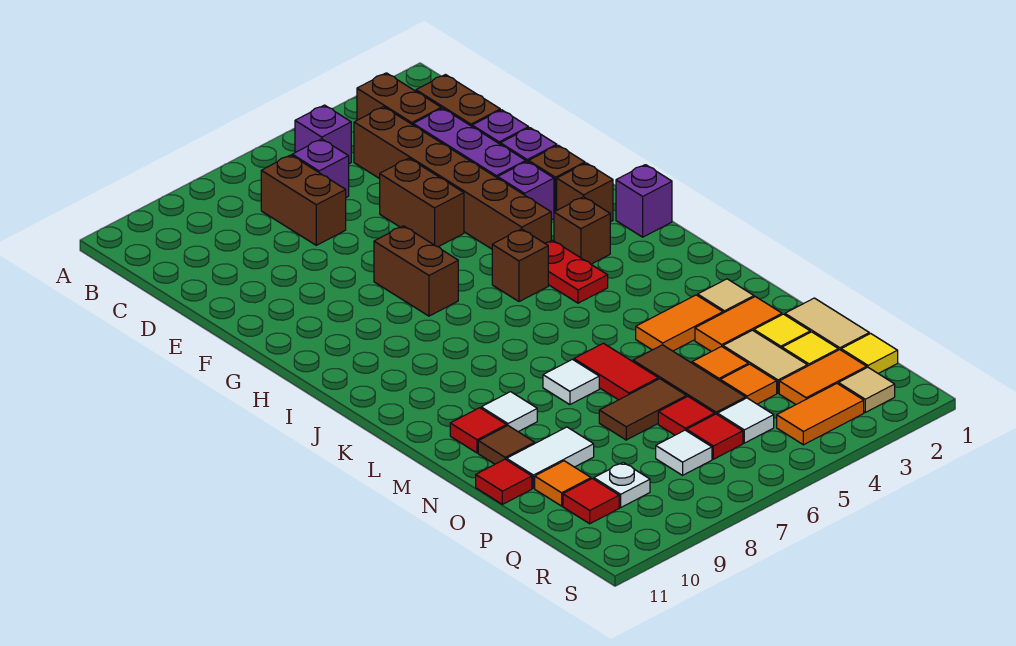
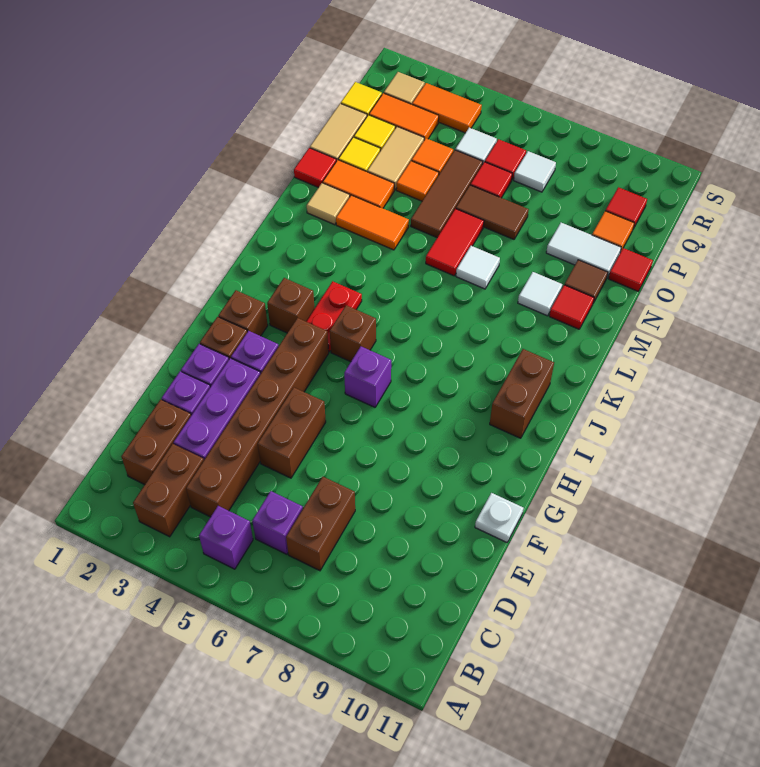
brown 1x2 brick [374,226,458,316] -> brown 1x2 brick moved to [490,349,554,438]
purple 1x1 brick [616,165,672,237] -> purple 1x1 brick moved to [344,347,391,407]
none -> red 1x1 tile [294,148,336,188]
white 1x1 plate [594,462,650,507] -> white 1x1 plate moved to [475,493,523,542]

